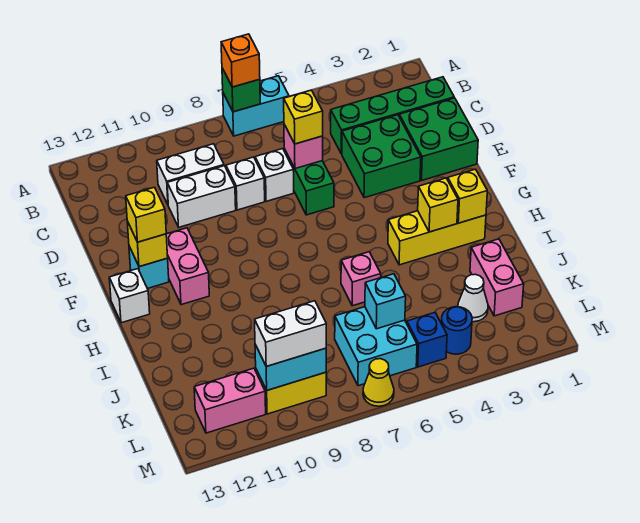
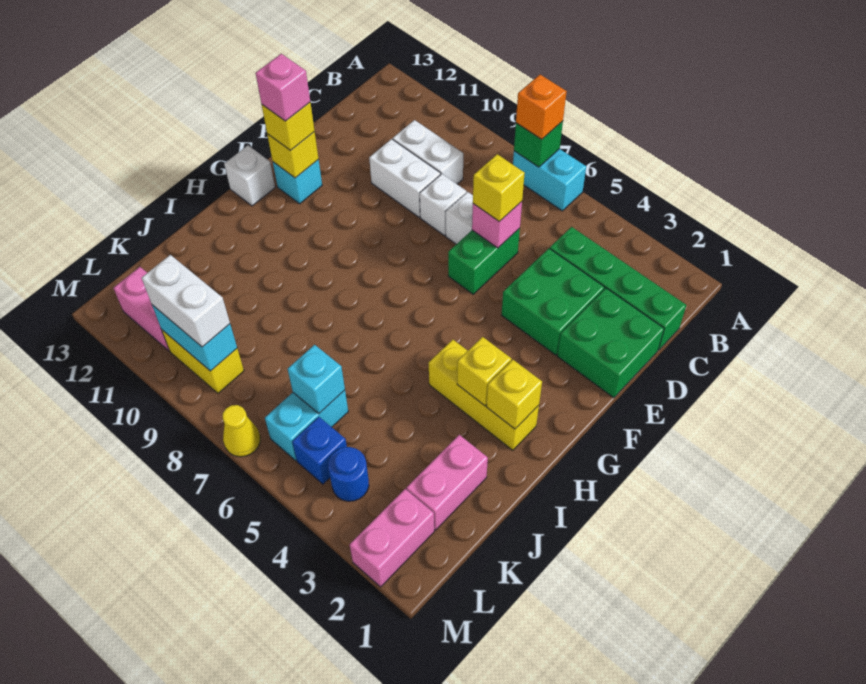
pink 1x2 brick [166,228,209,305] -> pink 1x2 brick moved to [350,489,434,587]
pink 1x1 brick [341,252,381,306] -> pink 1x1 brick moved to [256,54,310,121]
white 1x1 cone [458,274,488,322] -> none
cyan 2x2 brick [335,307,417,386] -> cyan 1x2 brick [265,390,348,461]

